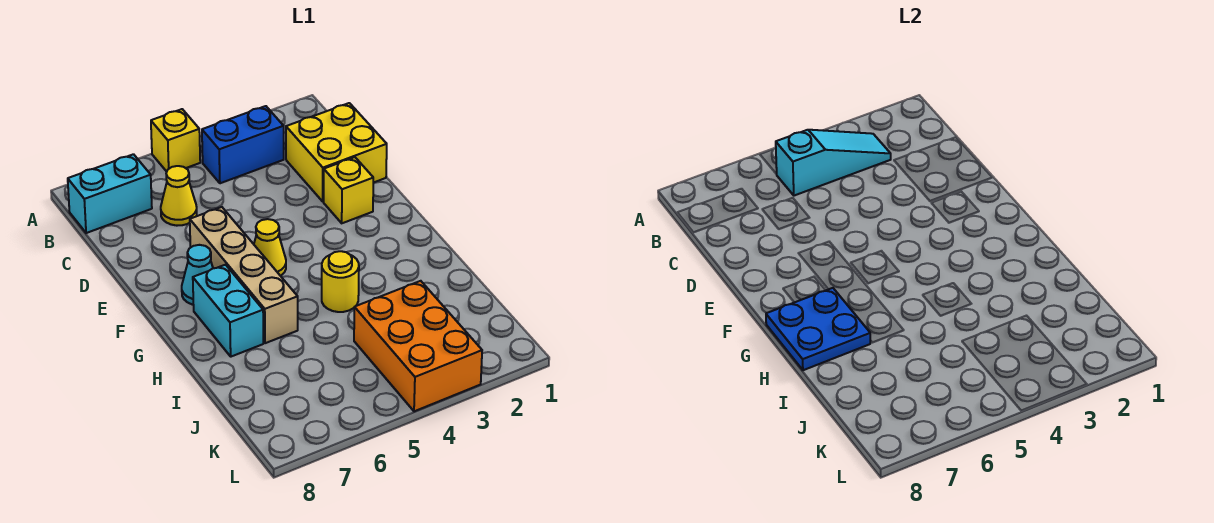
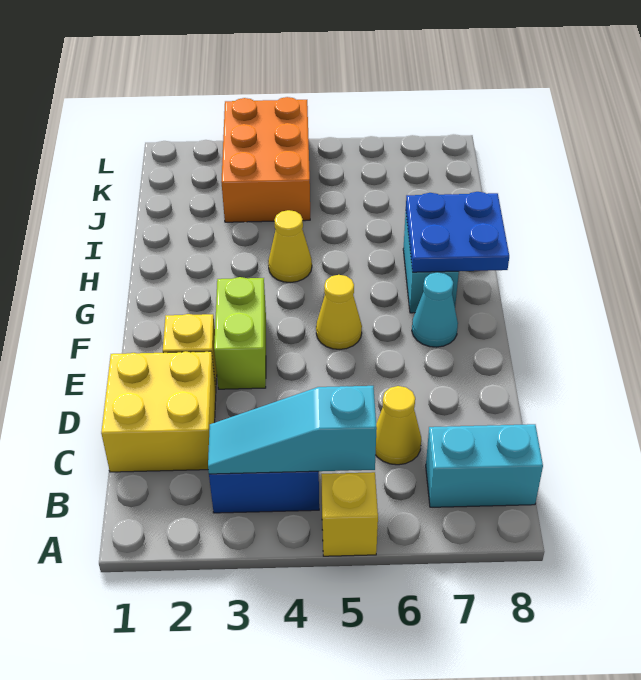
none -> lime 1x2 brick [214,277,266,389]
tan 1x4 brick [190,207,298,343] -> none
yellow 1x1 round brick [322,251,359,312] -> yellow 1x1 cone [268,210,312,283]

